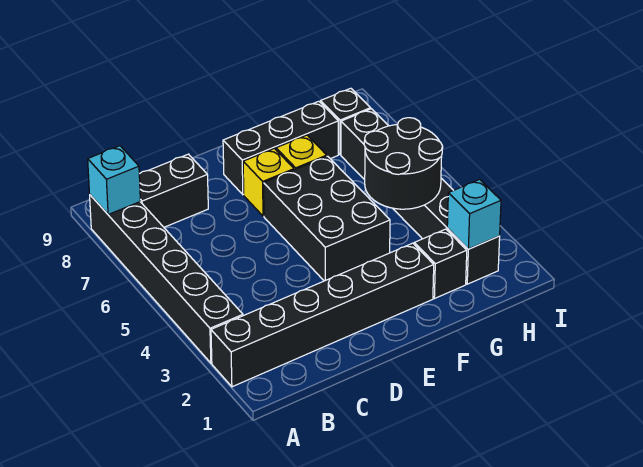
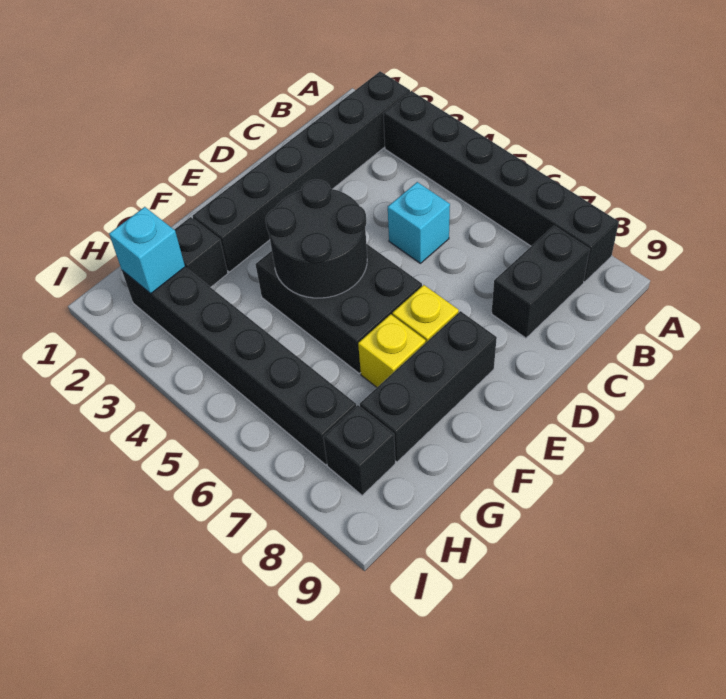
cyan 1x1 brick [88,146,140,215] -> cyan 1x1 brick moved to [388,182,450,263]
black 2x2 round brick [364,118,443,209] -> black 2x2 round brick moved to [266,180,367,298]

